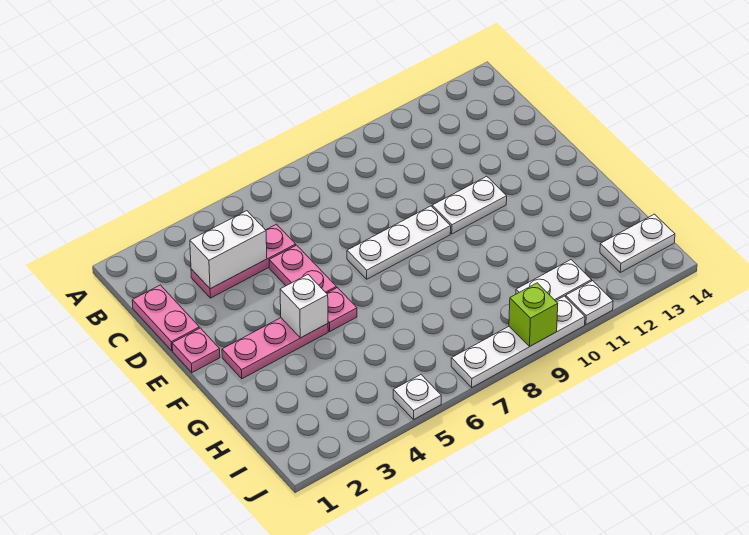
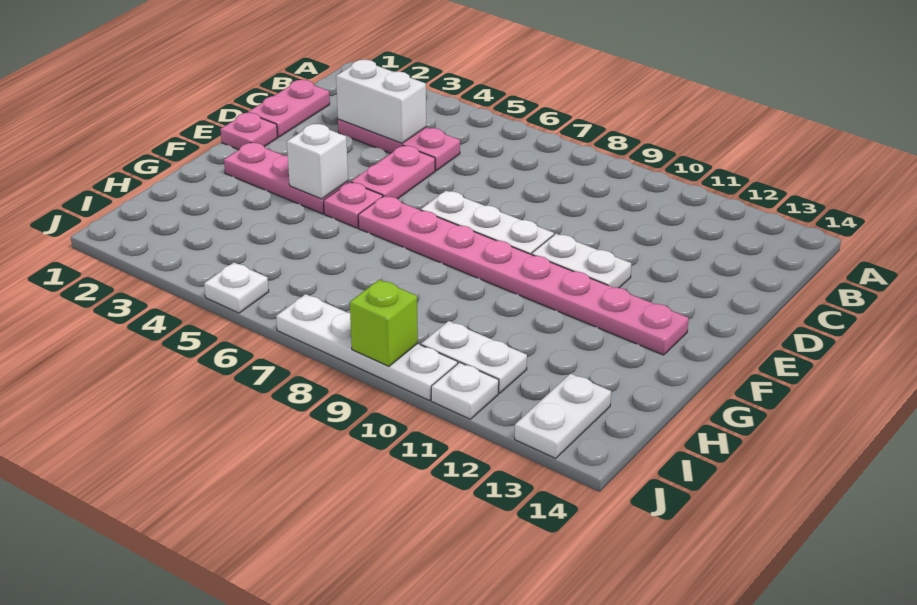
none -> pink 1x8 plate [358,196,689,355]
white 1x2 plate [600,214,675,272] -> white 1x2 plate turned to [515,374,611,458]

